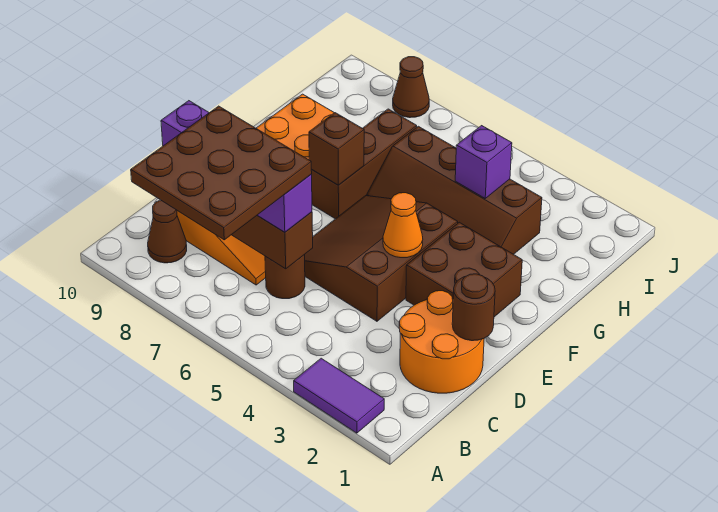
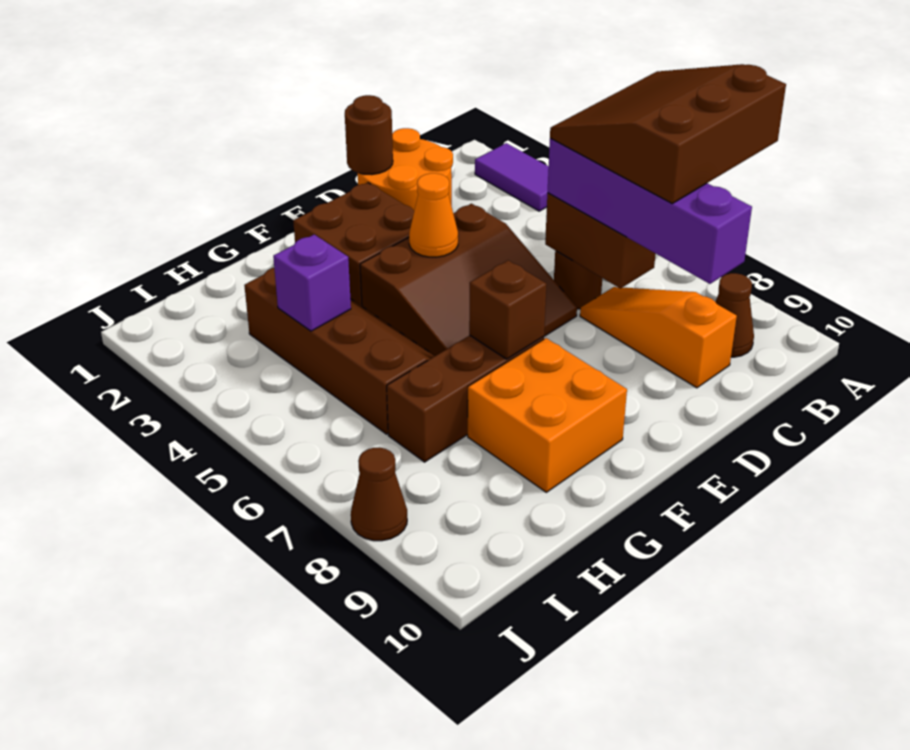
brown 3x3 plate [131,106,312,240] -> brown 3x3 slope [550,64,786,204]

